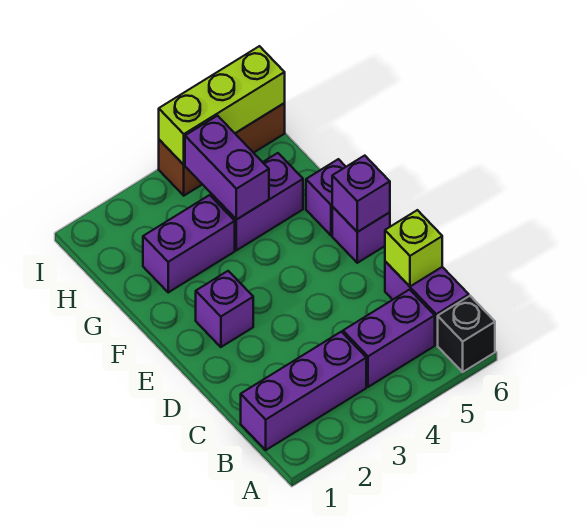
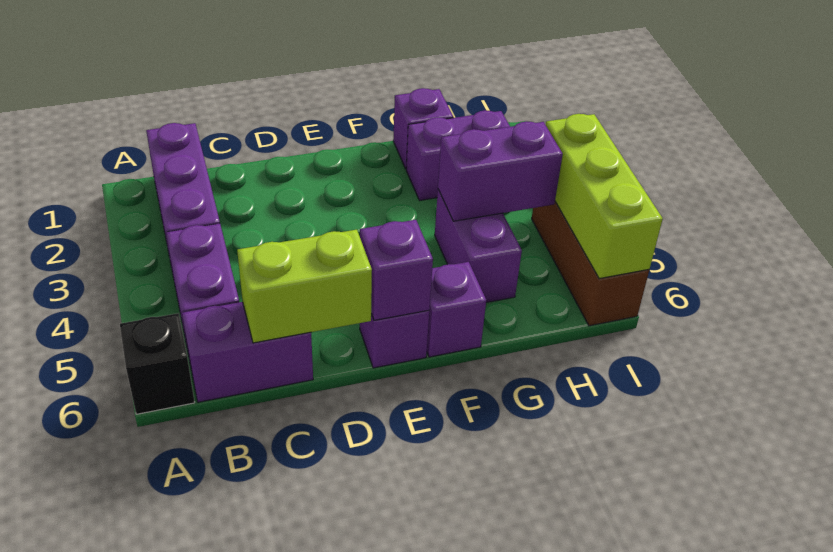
lime 1x1 brick [385,210,442,286] -> lime 1x2 brick [237,230,372,343]
purple 1x1 brick [196,271,253,347] -> purple 1x1 brick moved to [393,88,453,169]
purple 1x2 brick [143,195,235,292] -> purple 1x2 brick turned to [406,110,510,200]

